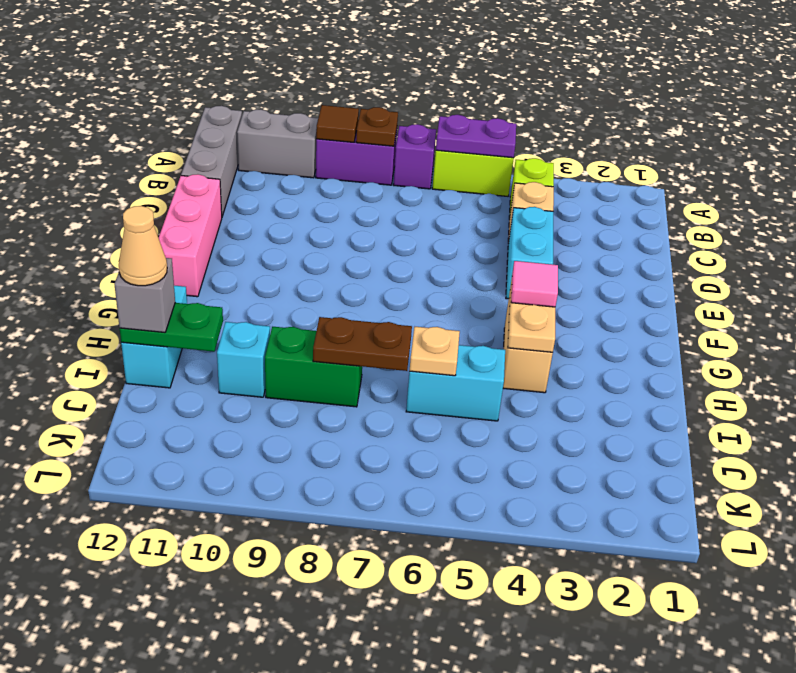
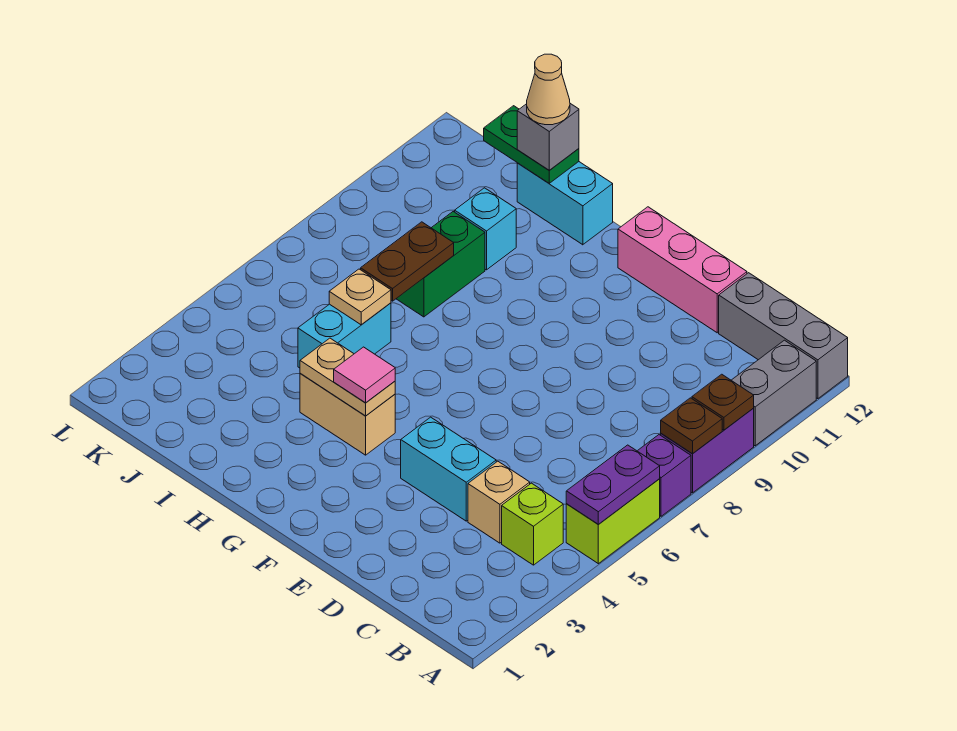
brown 1x1 tile [316,105,359,142] -> brown 1x1 plate [692,374,754,430]
green 1x2 plate [120,303,223,352] -> green 1x2 plate turned to [484,106,579,183]

